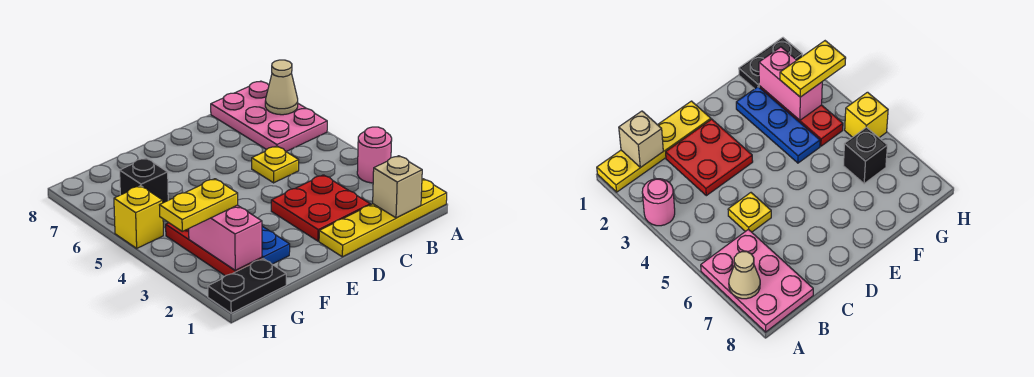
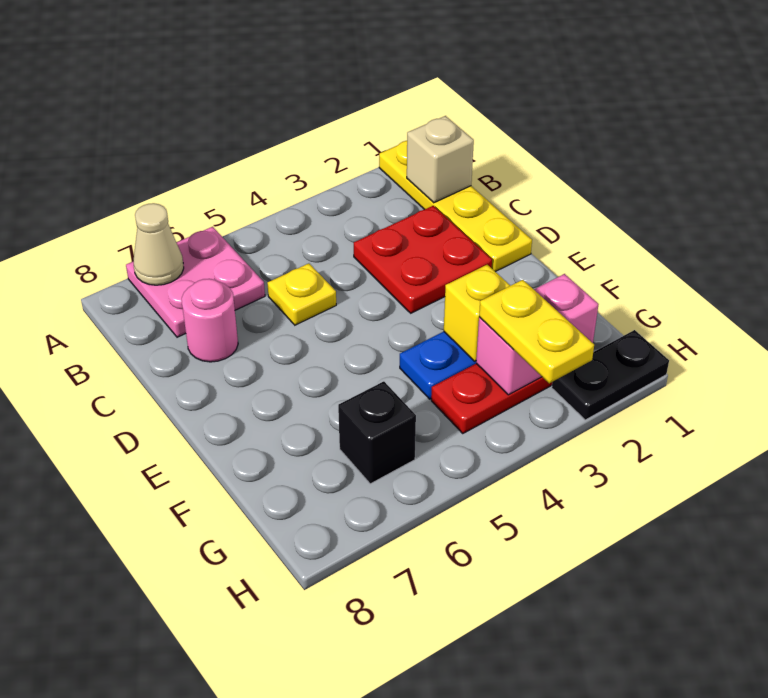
pink 1x1 round brick [357,127,392,183] -> pink 1x1 round brick moved to [182,279,238,362]
pink 2x3 plate [211,81,327,151] -> pink 2x2 plate [126,227,265,337]
black 1x2 plate [208,259,286,313] -> black 1x2 plate turned to [552,330,669,420]
yellow 1x1 brick [114,186,163,248] -> yellow 1x1 brick moved to [444,265,510,361]

